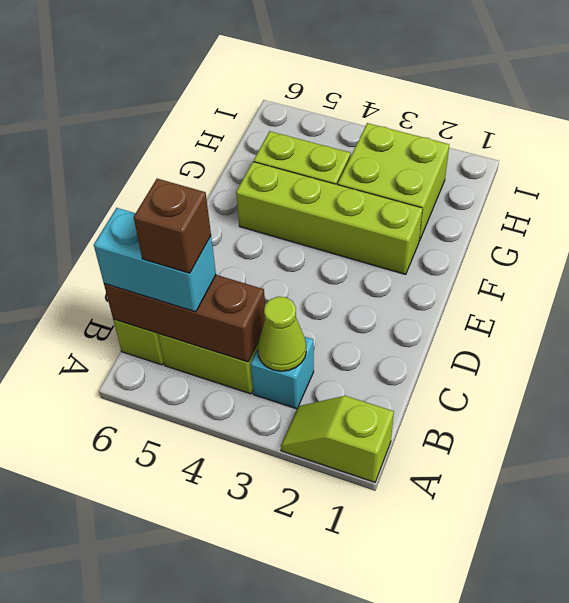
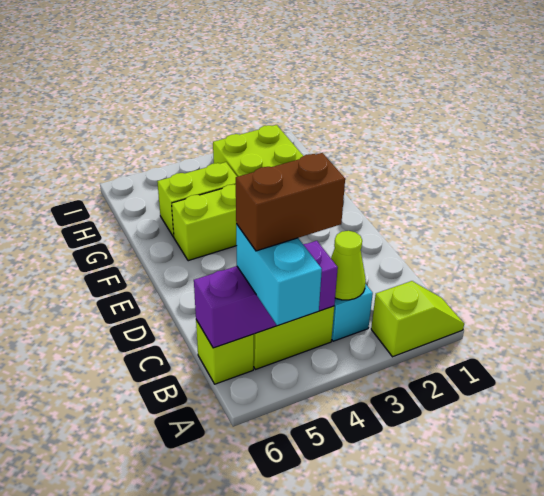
lime 1x2 slope [281,396,394,482] -> lime 1x2 slope turned to [371,281,464,357]
brown 1x3 brick [104,275,265,362] -> purple 1x3 brick [194,241,338,348]
cyan 1x2 brick [94,208,216,312] -> cyan 1x2 brick turned to [236,224,322,326]
brown 1x1 brick [134,179,211,273] -> brown 1x2 brick [236,153,345,251]

